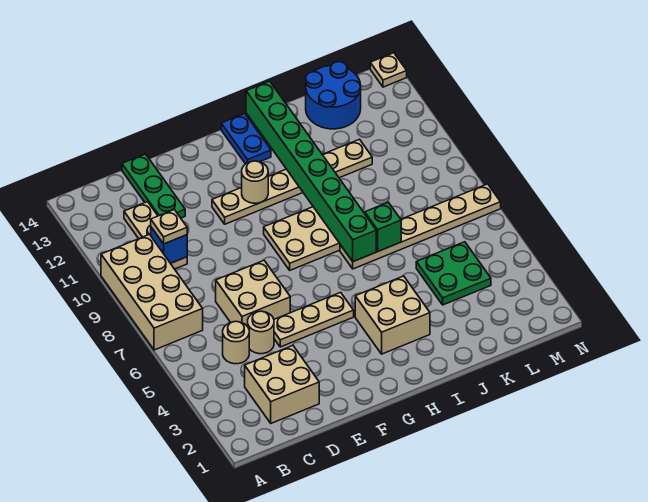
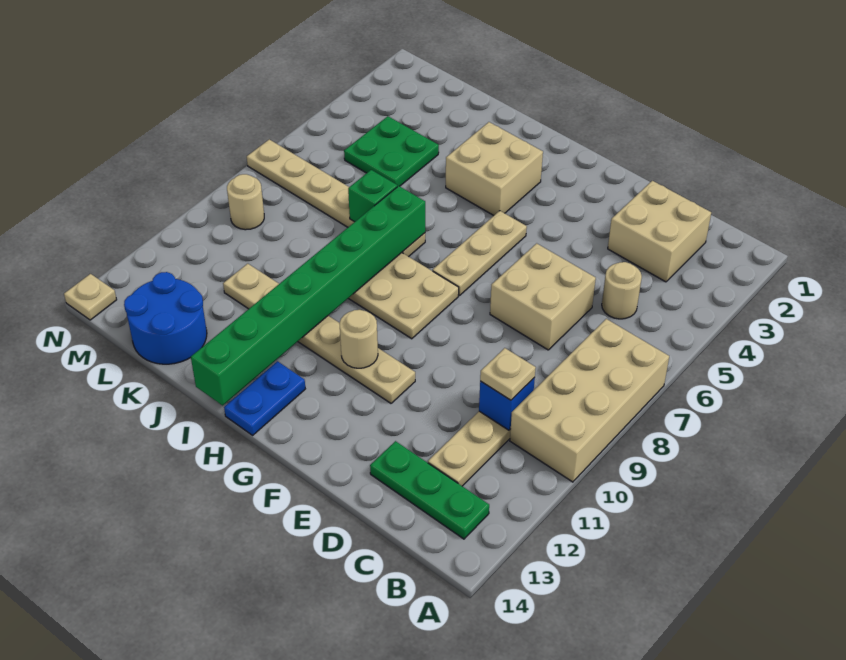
tan 1x1 round brick [248,311,274,354] -> tan 1x1 round brick moved to [227,174,264,230]
green 1x3 plate [122,154,185,218] -> green 1x3 plate turned to [370,441,489,539]
tan 1x3 plate [274,292,354,347] -> tan 1x3 plate turned to [433,211,527,296]

